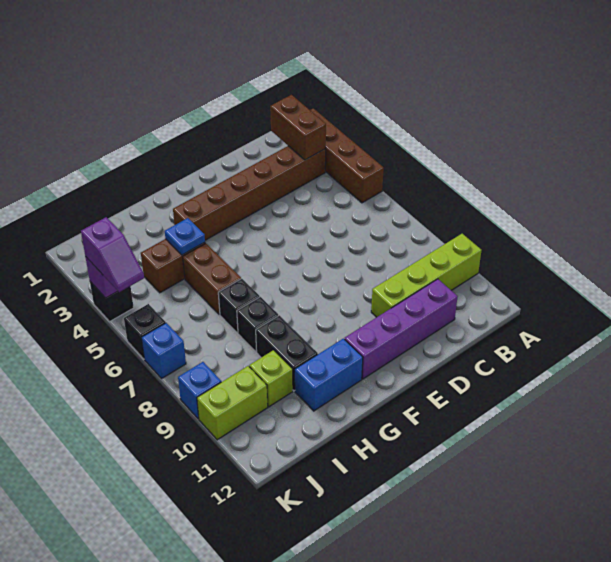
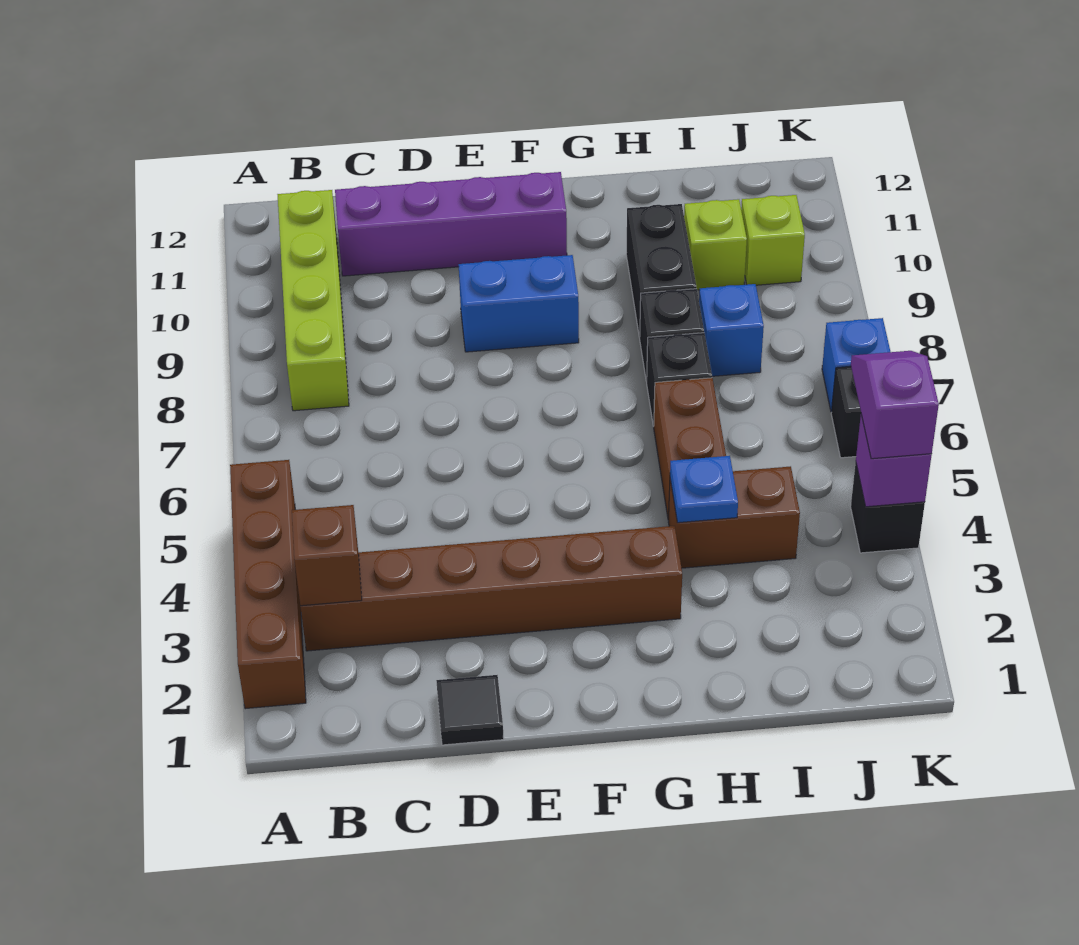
lime 1x4 brick [371,234,482,317] -> lime 1x4 brick turned to [277,190,349,411]
brown 1x2 brick [270,95,326,160] -> brown 1x1 brick [292,505,362,606]
none -> black 1x1 tile [436,675,504,745]
blue 1x2 brick [295,339,363,411] -> blue 1x2 brick moved to [459,255,579,352]
lime 1x2 brick [197,366,268,440] -> lime 1x1 brick [741,195,805,285]
blue 1x1 brick [178,362,221,419] -> blue 1x1 brick moved to [699,284,764,376]

